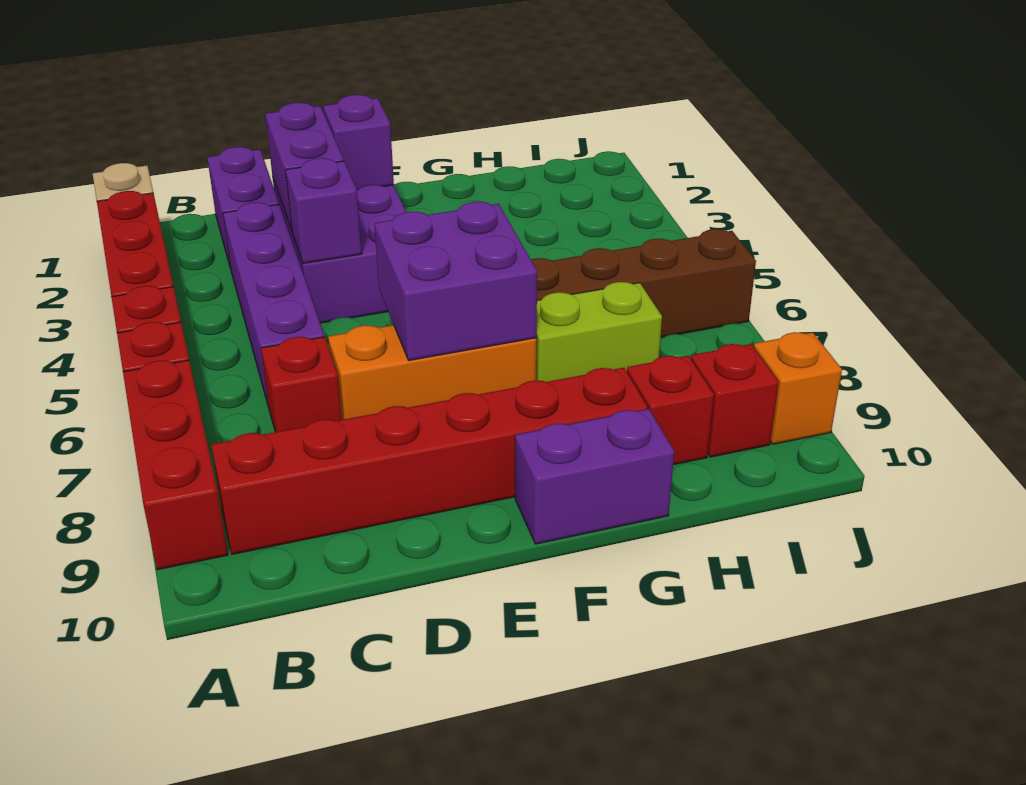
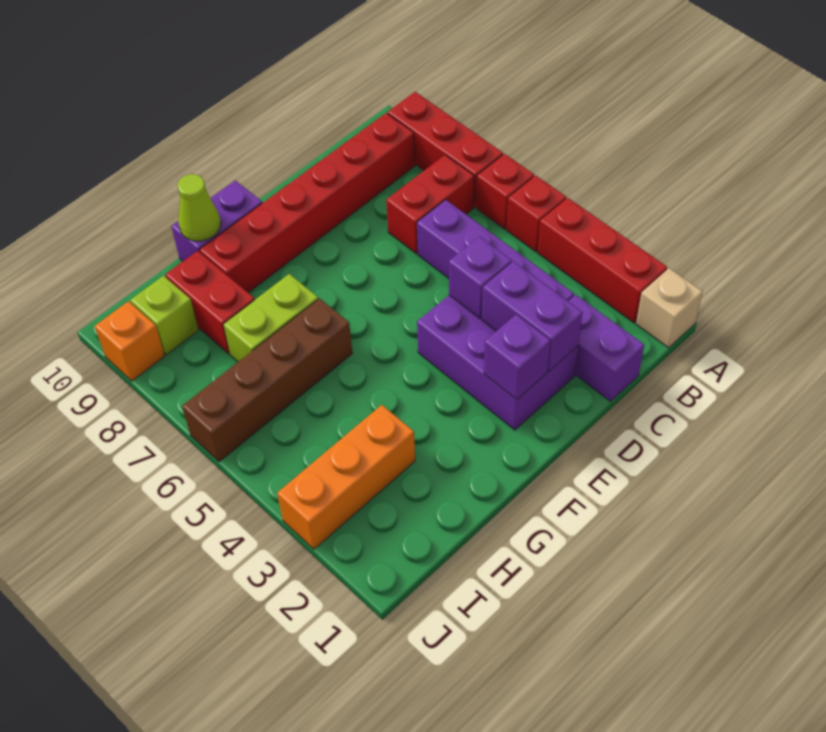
red 1x1 brick [261,337,342,432] -> red 1x2 brick [386,155,474,254]
orange 1x3 brick [328,325,536,420] -> orange 1x3 brick moved to [277,405,415,549]
purple 2x2 brick [374,202,537,360] -> none
none -> lime 1x1 cone [178,174,221,241]
red 1x1 brick [627,356,714,465] -> red 1x2 brick [165,251,255,354]
red 1x1 brick [691,344,779,457] -> lime 1x1 brick [130,276,199,355]

